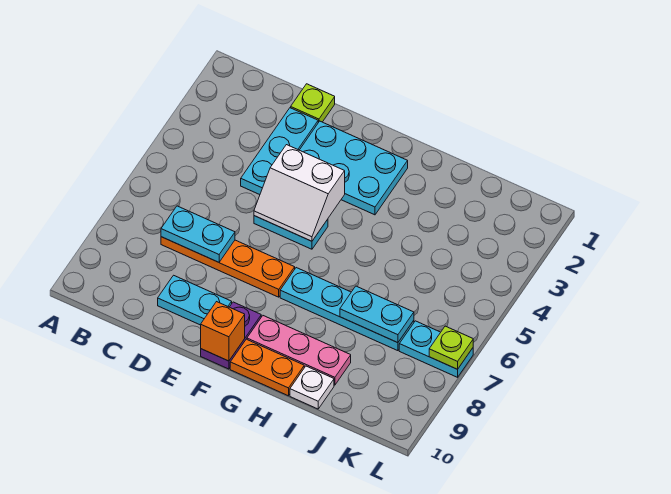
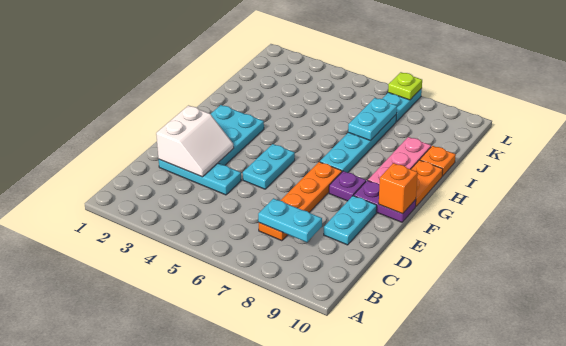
cyan 1x2 plate [161,206,235,262] -> cyan 1x2 plate turned to [258,198,322,242]
lime 1x1 plate [291,84,335,122] -> none
white 2x2 slope [254,145,345,241] -> white 2x2 slope moved to [156,106,234,177]
none -> purple 1x1 plate [329,171,366,201]
white 1x1 plate [290,366,334,409] -> orange 1x1 plate [420,146,456,176]

